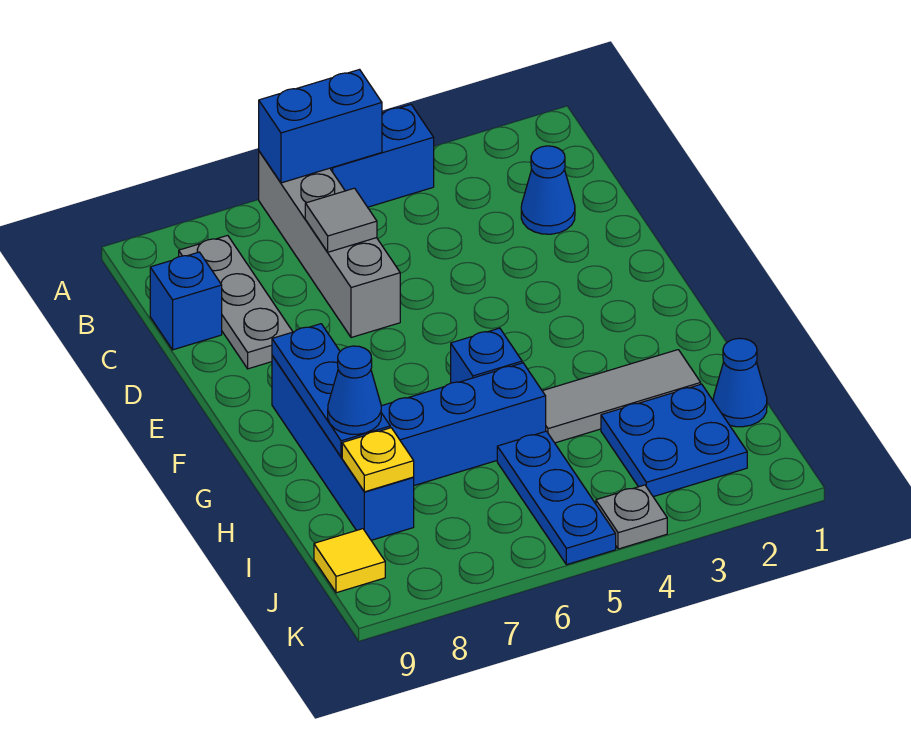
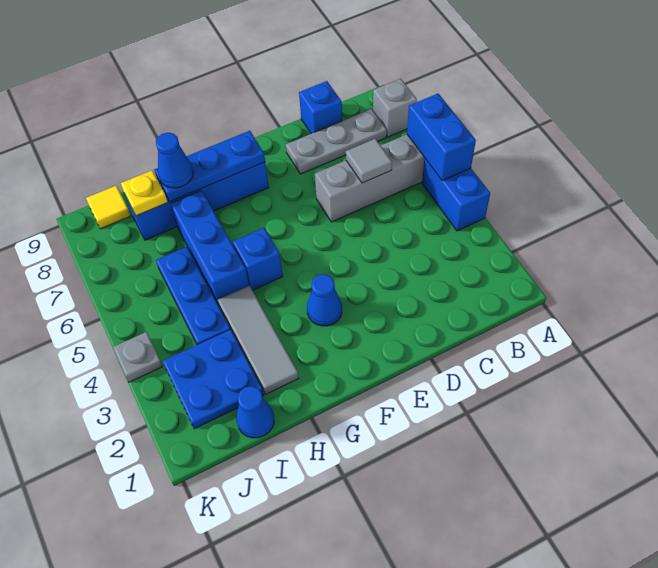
none -> grey 1x1 brick [373,79,417,137]
blue 1x1 cone [521,146,575,234] -> blue 1x1 cone moved to [307,274,342,326]
blue 1x3 plate [497,431,616,565] -> blue 1x3 plate turned to [156,247,231,345]

